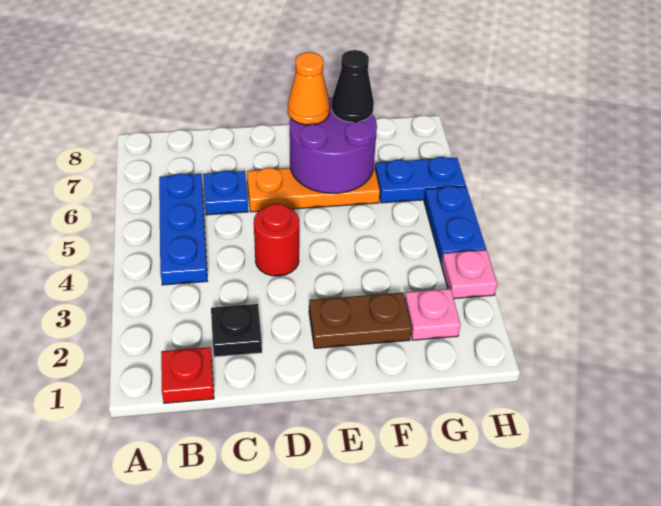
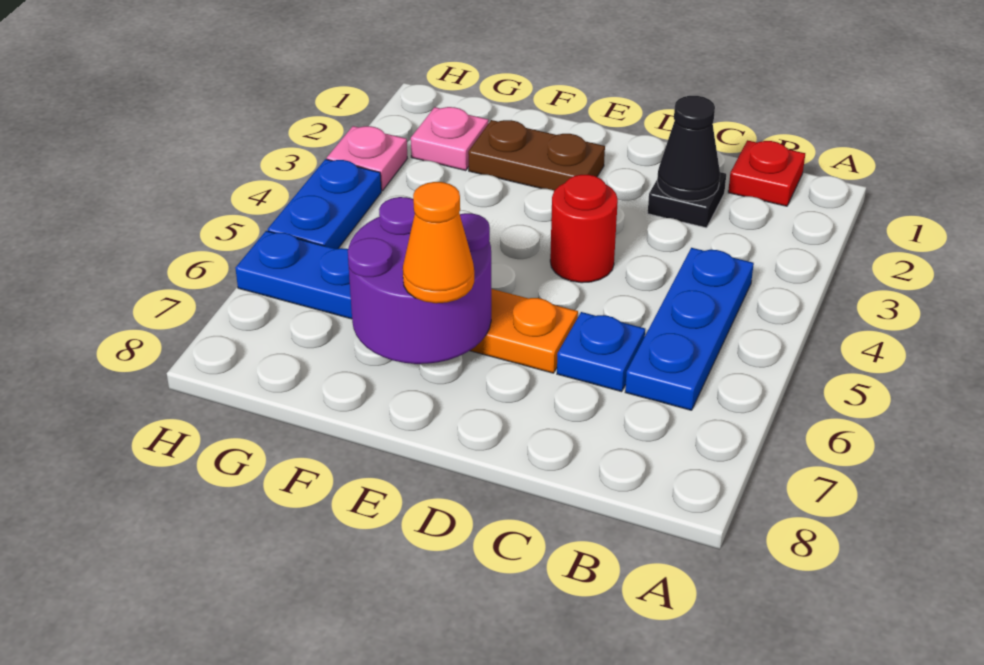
black 1x1 cone [332,50,374,122] -> black 1x1 cone moved to [657,96,720,201]

